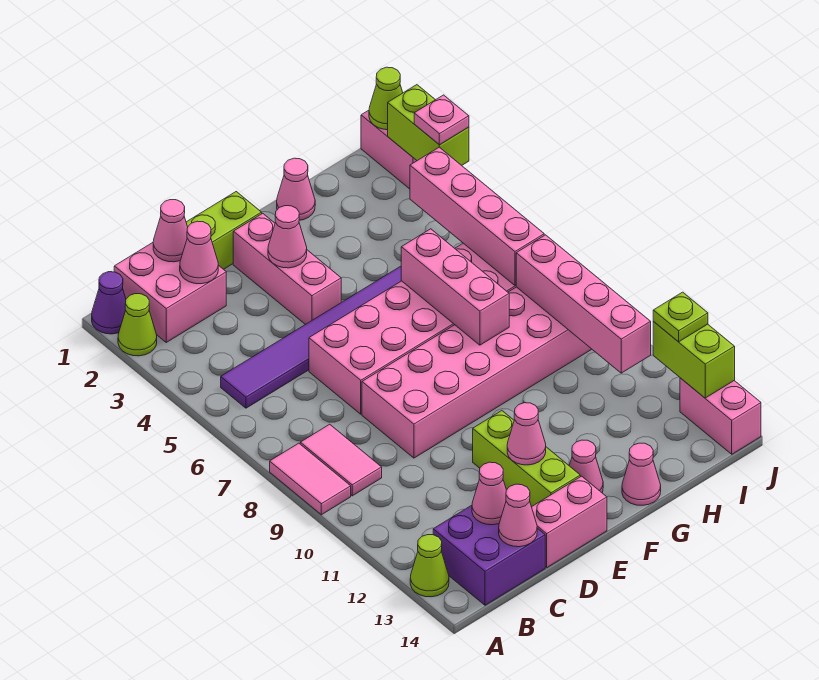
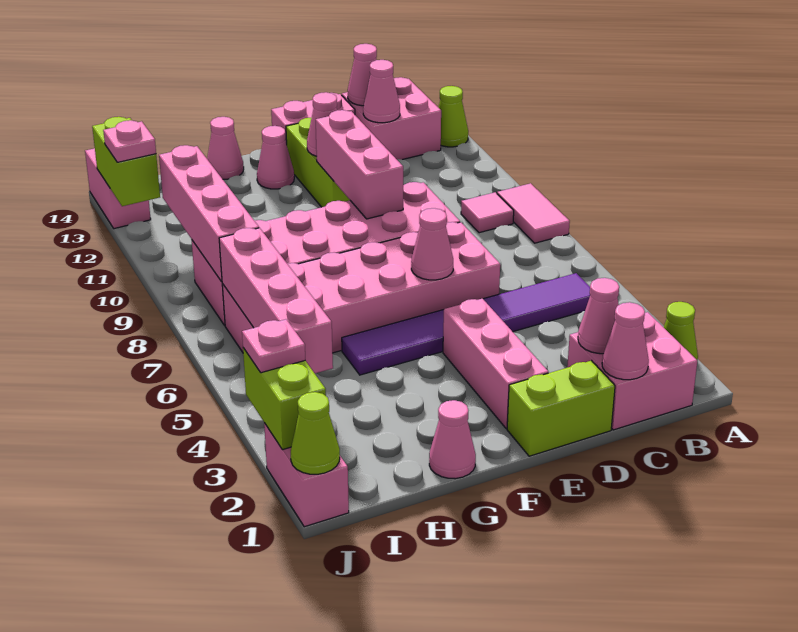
purple 1x1 cone [92,272,126,334] -> none
pink 1x2 tile [300,424,382,496] -> pink 1x1 tile [461,192,514,233]
purple 2x2 brick [433,505,545,605] -> pink 2x2 brick [342,77,441,160]
pink 1x1 cone [268,206,307,268] -> pink 1x1 cone moved to [411,208,453,280]
pink 1x3 brick [401,229,509,345] -> pink 1x3 brick moved to [316,110,403,219]
lime 1x1 plate [653,292,708,342] -> pink 1x1 plate [103,120,156,162]

